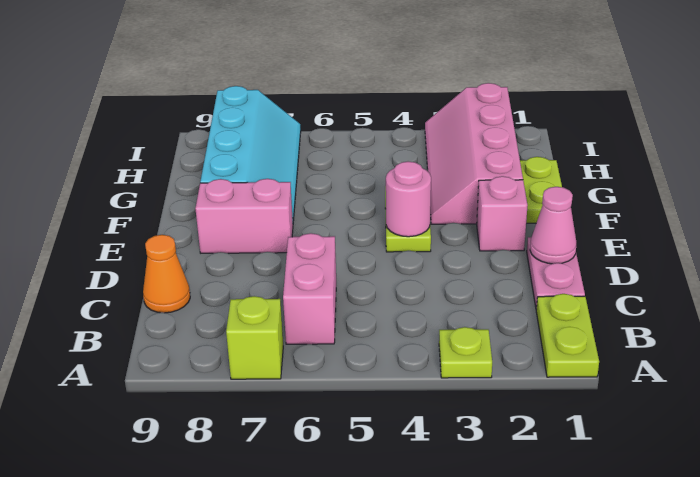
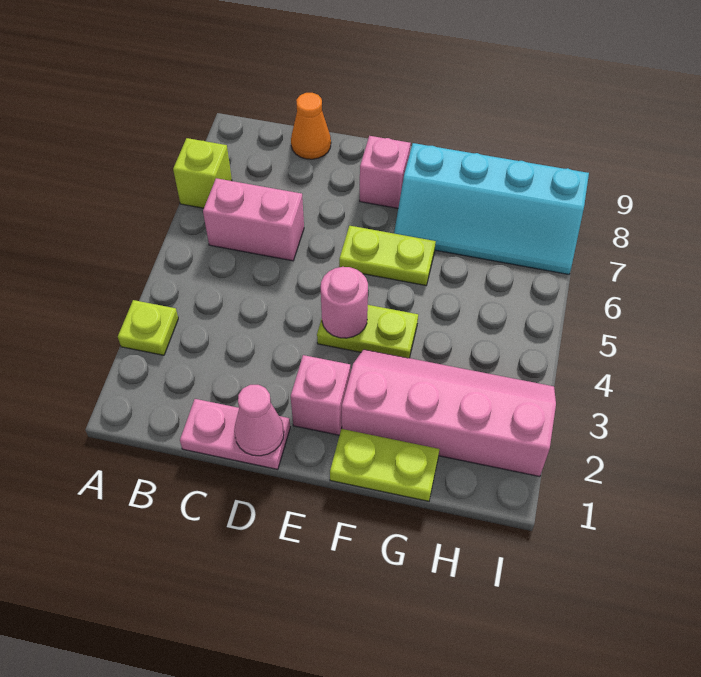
lime 1x2 plate [536,294,599,377] -> lime 1x2 plate moved to [339,226,436,285]
pink 1x2 brick [195,179,293,253] -> pink 1x1 brick [360,136,411,208]

